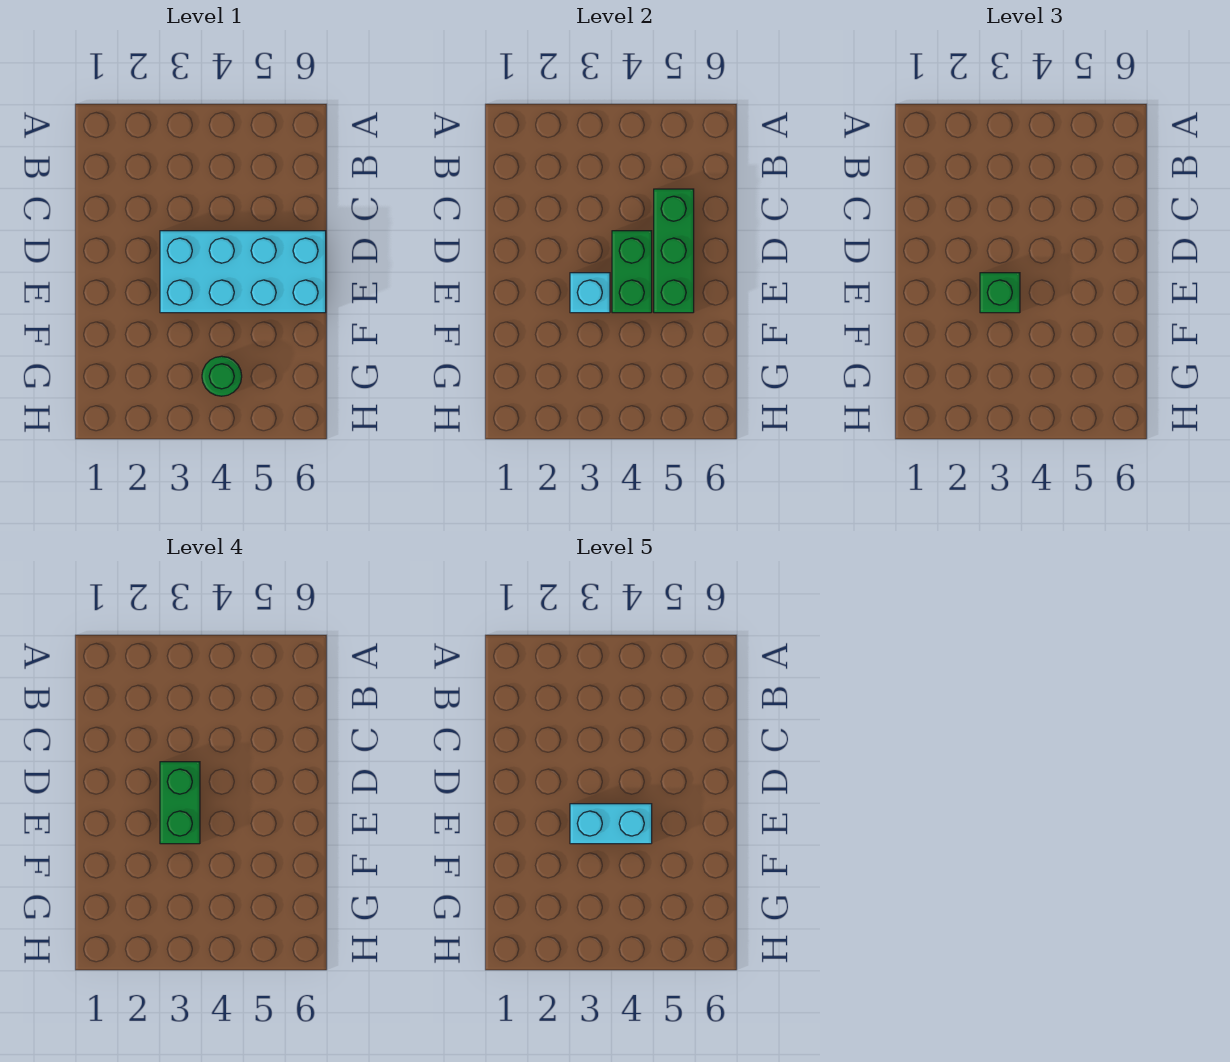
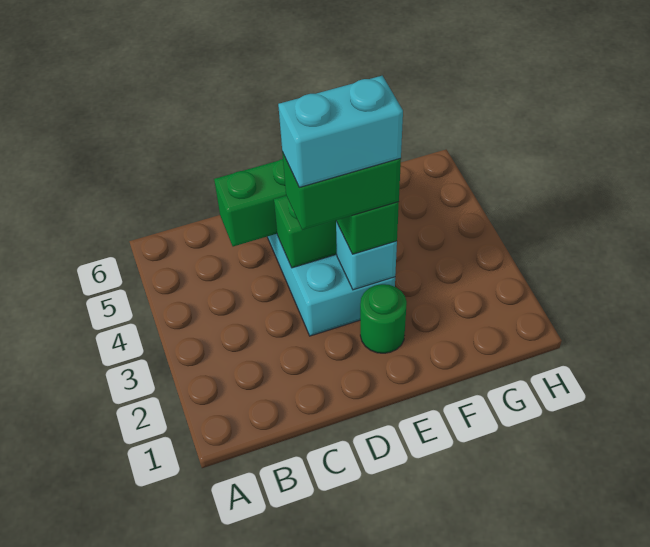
cyan 1x2 brick [570,804,652,844] -> cyan 1x2 brick turned to [278,76,403,187]
green 1x1 round brick [202,356,242,396] -> green 1x1 round brick moved to [360,284,407,353]

